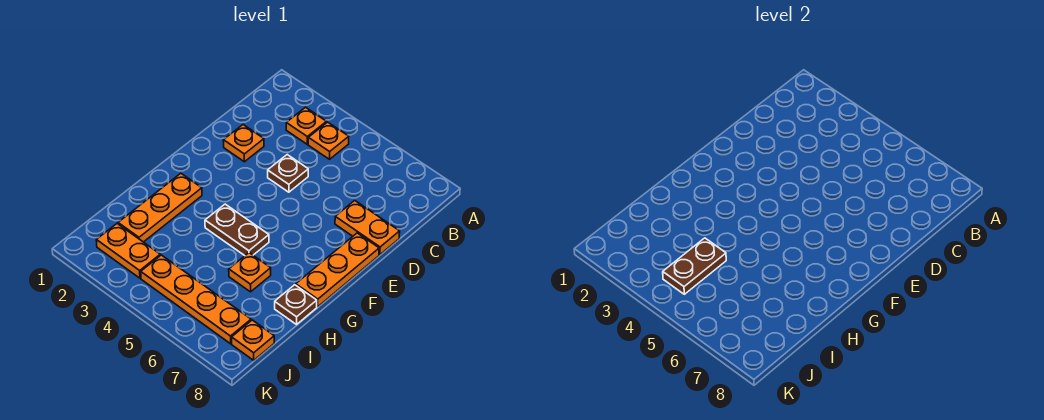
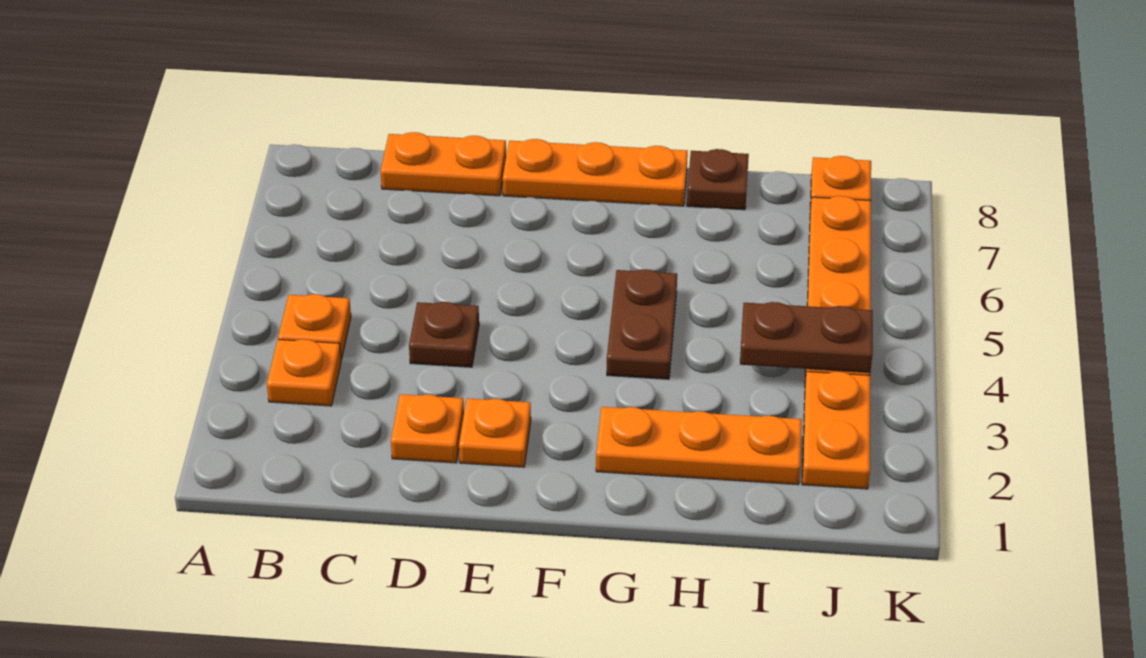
orange 1x2 plate [335,201,400,255] -> orange 1x2 plate turned to [380,132,506,196]
orange 1x1 plate [229,253,271,292] -> orange 1x1 plate moved to [459,398,531,467]

